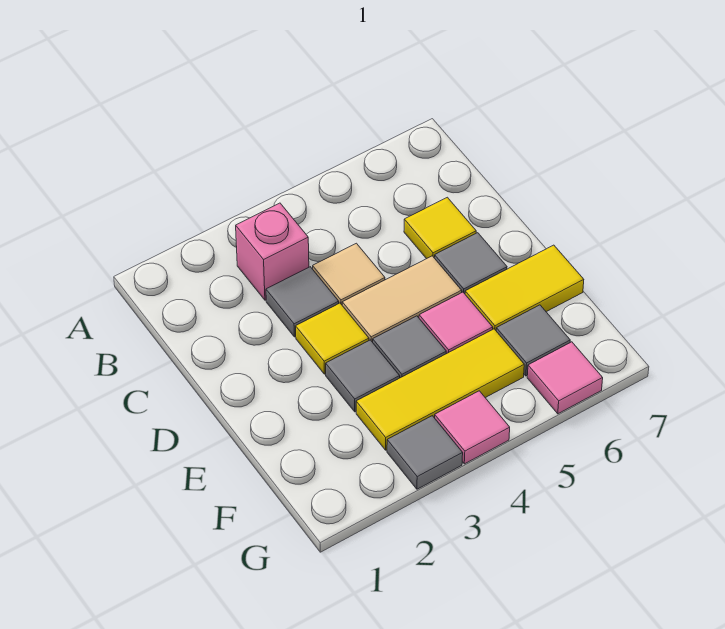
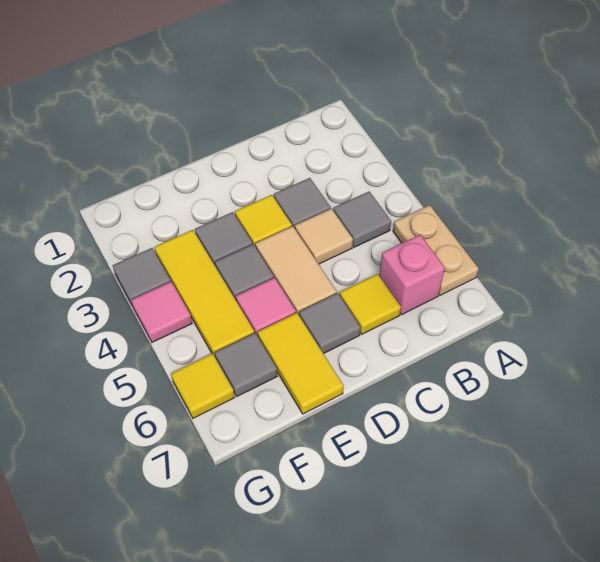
none -> tan 1x2 plate [393,205,479,295]
pink 1x1 brick [236,203,309,300] -> pink 1x1 brick moved to [379,235,445,315]
none -> grey 1x1 tile [333,191,391,247]
pink 1x1 tile [527,342,603,414] -> yellow 1x1 tile [171,353,235,418]

